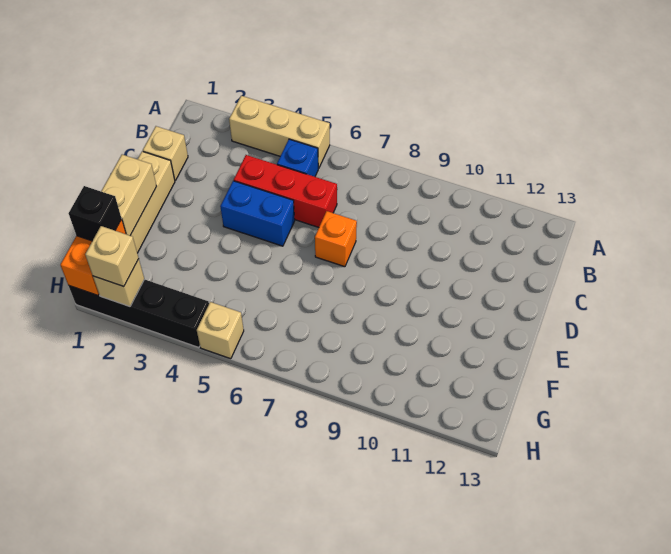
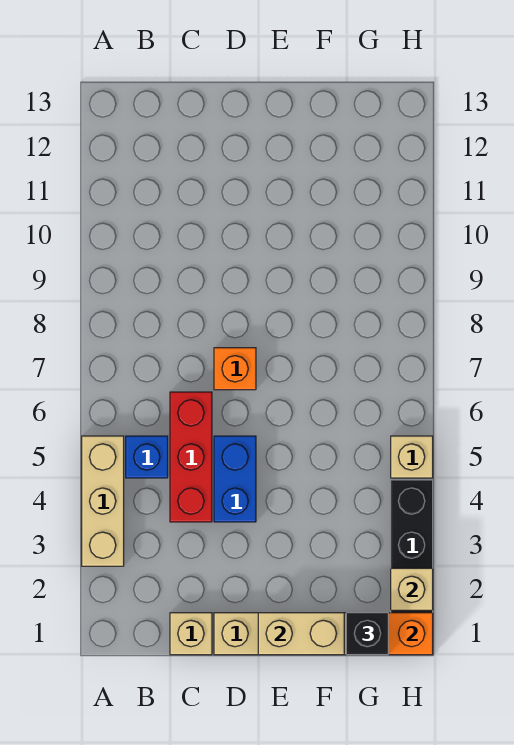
tan 1x1 brick [85,226,139,286] -> none

